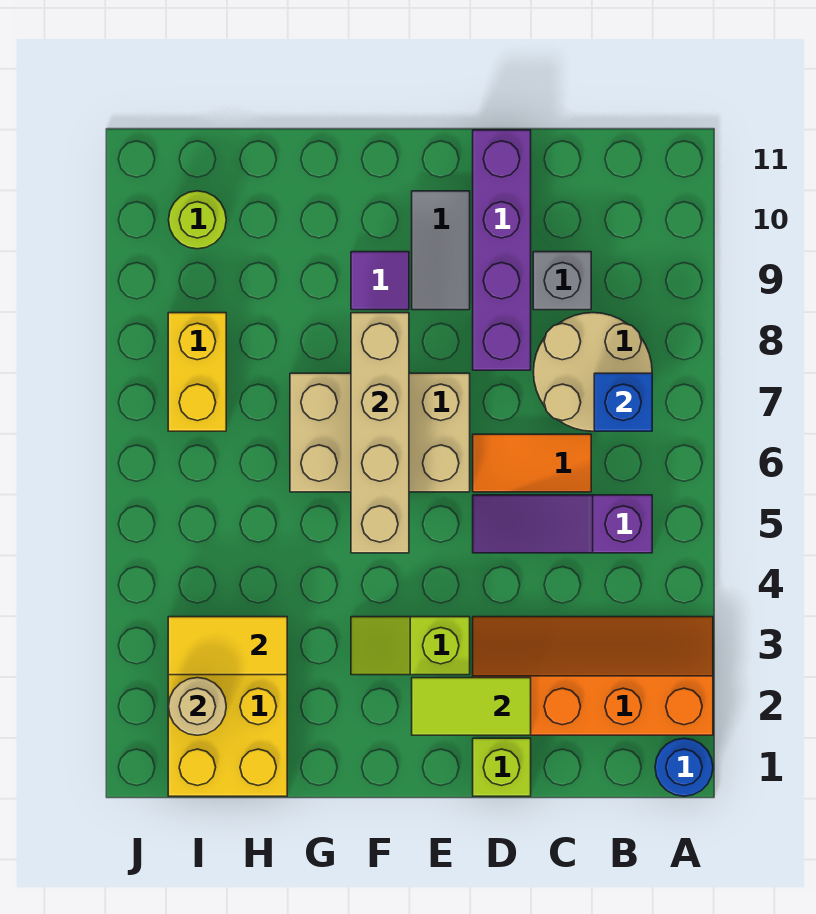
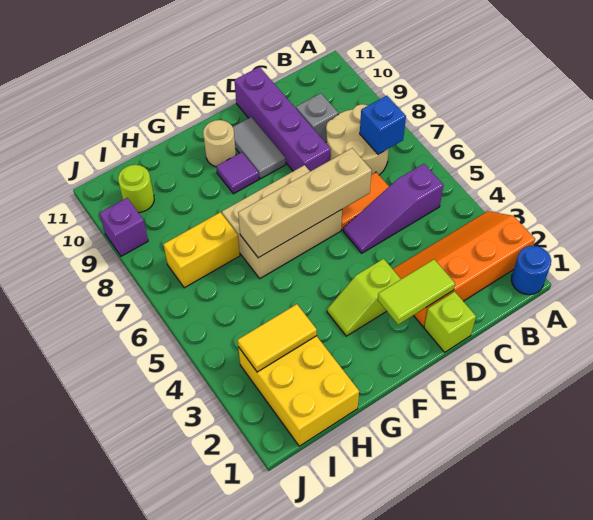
tan 1x4 brick [351,313,409,553] -> tan 1x4 brick turned to [238,148,372,258]
tan 1x1 round brick [168,678,226,735] -> tan 1x1 round brick moved to [203,120,236,167]
yellow 1x2 brick [168,313,226,431] -> yellow 1x2 brick turned to [163,212,240,288]
none -> purple 1x1 brick [100,198,148,256]

